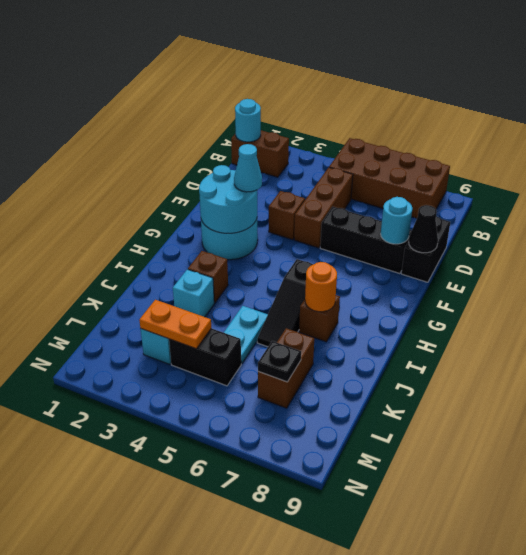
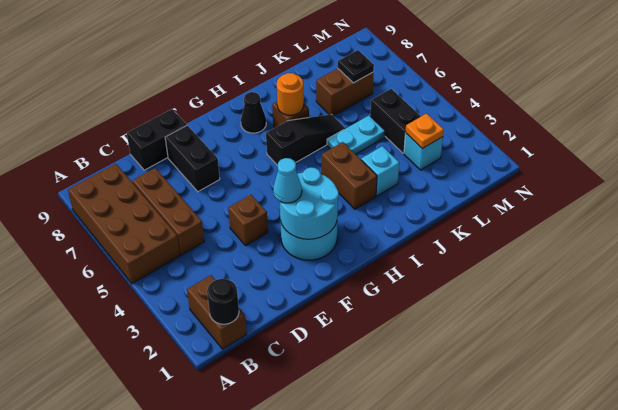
cyan 1x1 round brick [235,99,261,142] -> black 1x1 round brick [207,279,239,324]
brown 1x3 brick [294,168,353,248] -> brown 1x3 brick turned to [132,168,204,255]
black 1x3 brick [320,207,412,274] -> black 1x2 brick [165,125,220,192]
cyan 1x1 round brick [381,197,412,244] -> none
black 1x1 cone [409,205,438,253] -> black 1x1 cone moved to [241,92,266,133]
brown 1x1 brick [188,251,228,303] -> brown 1x2 brick [322,142,377,209]
orange 1x2 plate [139,300,211,349] -> orange 1x1 plate [405,114,444,149]

